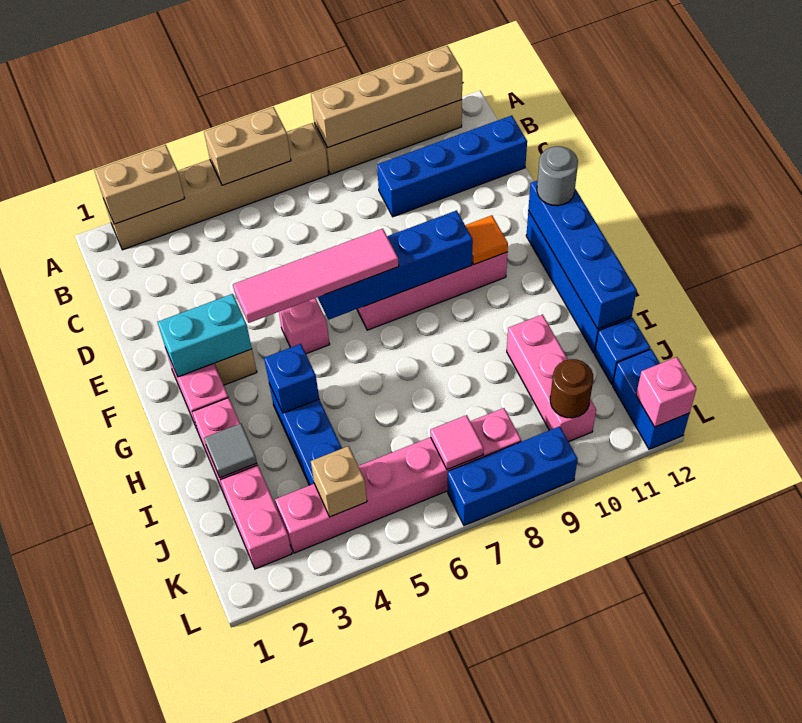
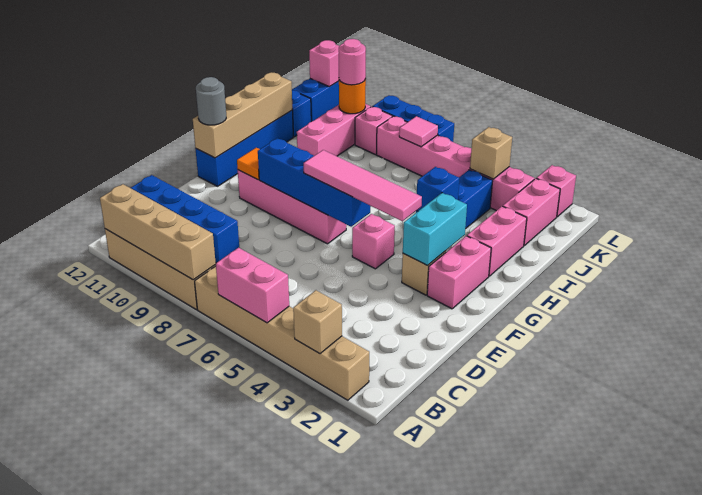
tan 1x2 brick [94,145,185,224] -> tan 1x1 brick [293,290,342,354]
tan 1x2 brick [204,107,291,185] -> pink 1x2 brick [215,248,289,323]
cyan 1x2 brick [158,294,252,377] -> cyan 1x2 brick turned to [403,193,467,266]
blue 1x4 brick [528,180,637,329] -> tan 1x4 brick [193,73,292,158]
grey 1x1 tile [204,424,257,478] -> none
none -> pink 1x1 brick [355,107,392,154]
brown 1x1 round brick [550,359,593,418] -> orange 1x1 round brick [339,79,366,114]
none -> pink 1x1 round brick [339,39,366,85]
none -> pink 1x1 brick [536,165,576,217]

